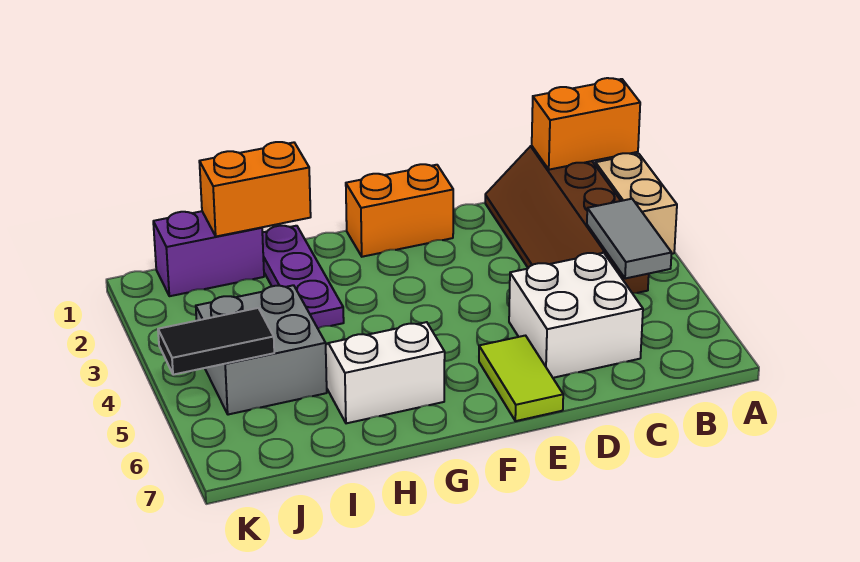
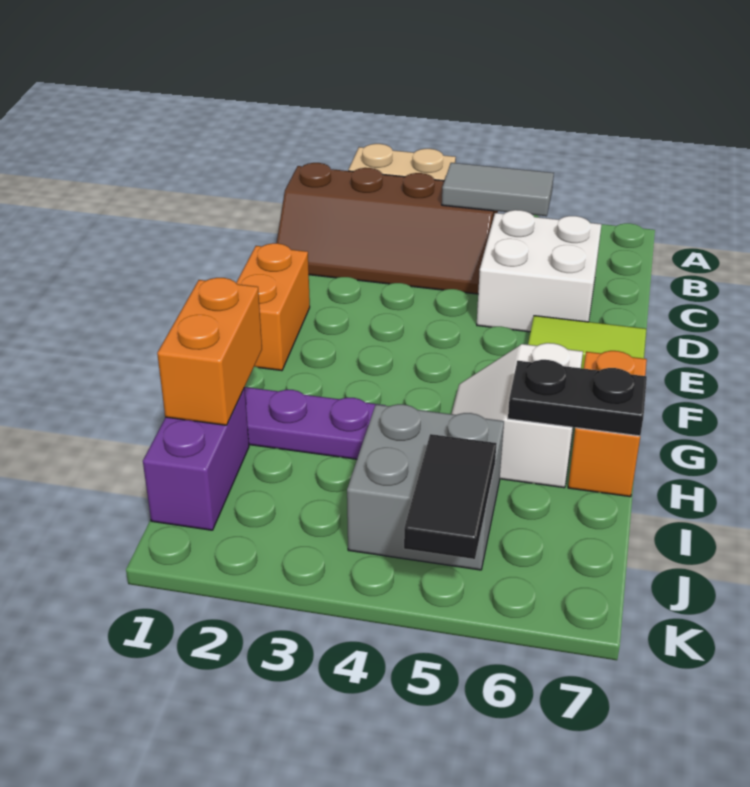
orange 1x2 brick [532,78,640,170] -> orange 1x2 brick moved to [568,351,647,497]
none -> black 1x2 plate [508,360,647,436]

